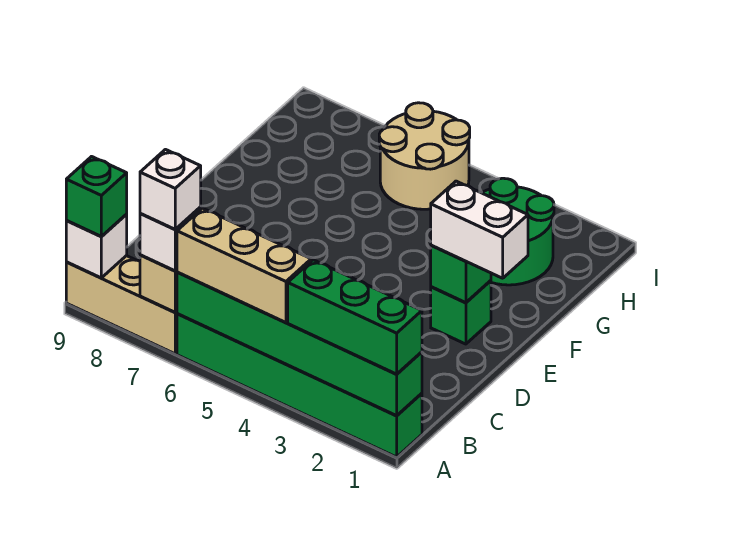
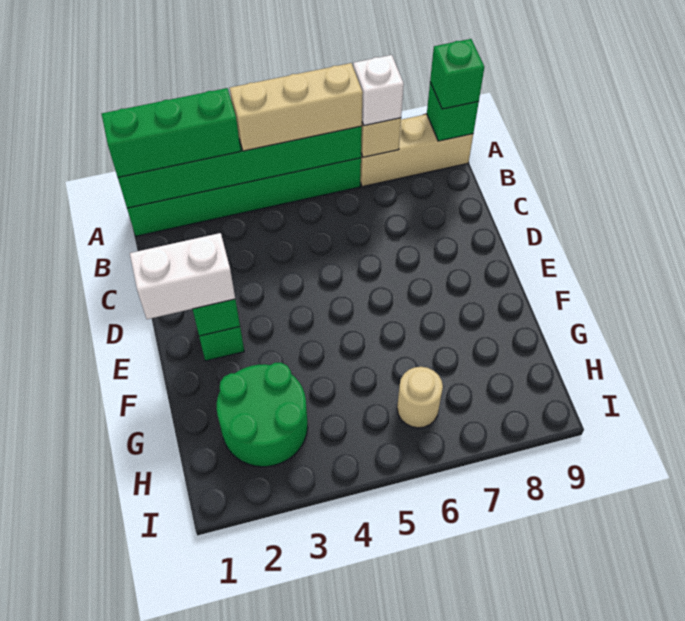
white 1x1 brick [140,150,201,229] -> none
white 1x1 brick [66,214,127,278] -> green 1x1 brick [427,82,479,141]
tan 2x2 round brick [379,103,470,209] -> tan 1x1 round brick [397,367,443,428]

